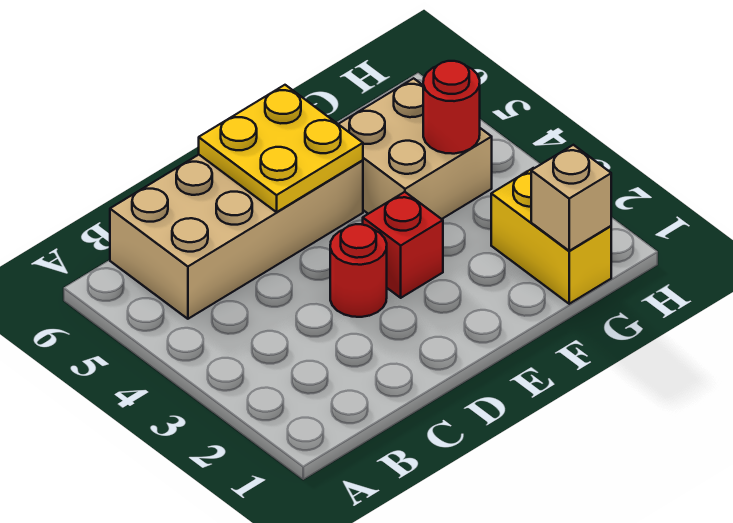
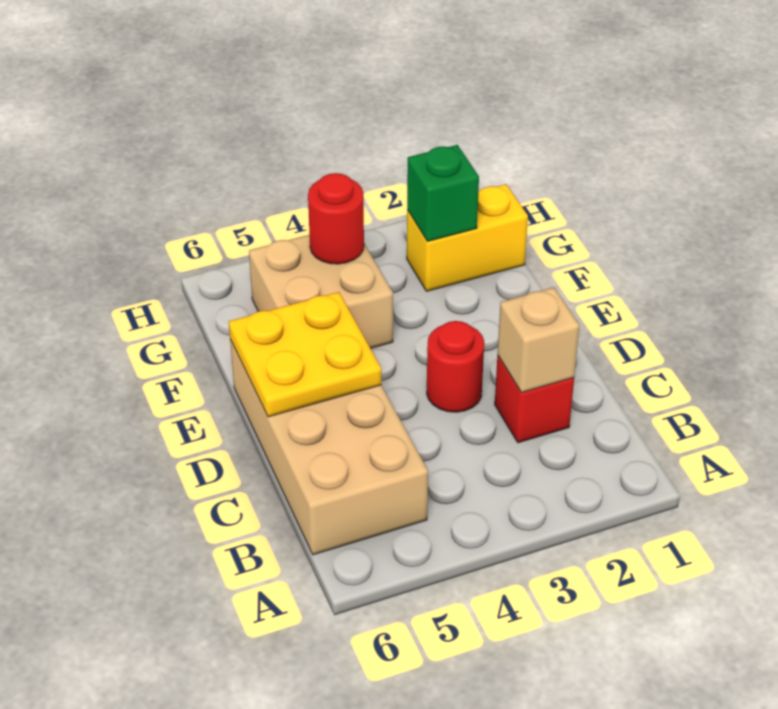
red 1x1 brick [363,192,443,298] -> red 1x1 brick moved to [495,355,574,443]
tan 1x1 brick [531,145,611,251] -> tan 1x1 brick moved to [498,287,579,393]
none -> green 1x1 brick [407,145,479,241]

